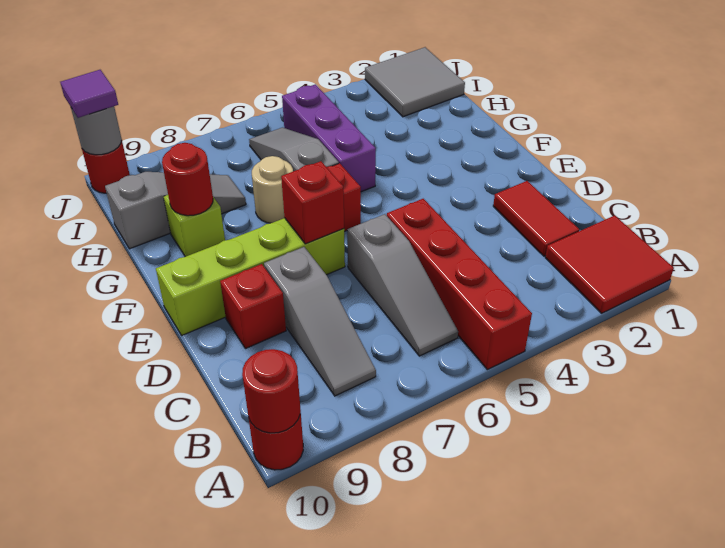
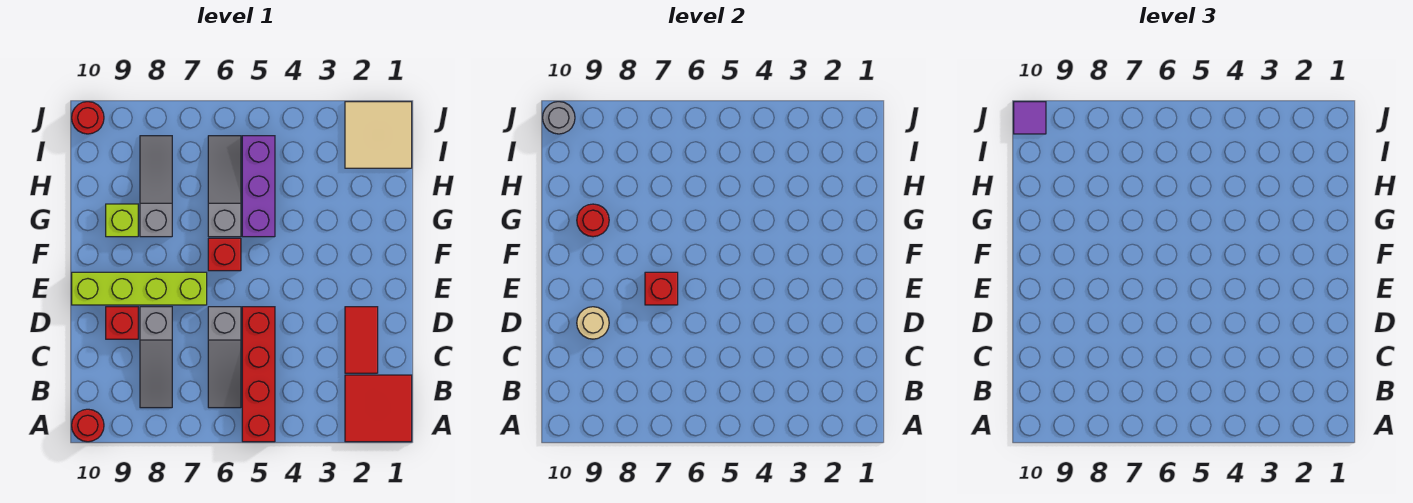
red 1x1 round brick [242,349,300,433] -> none
tan 1x1 round brick [252,156,293,223] -> tan 1x1 round brick moved to [577,307,609,339]
grey 1x3 slope [105,172,246,249] -> grey 1x3 slope turned to [140,136,172,237]
grey 2x2 tile [365,47,465,117] -> tan 2x2 tile [345,102,412,168]

